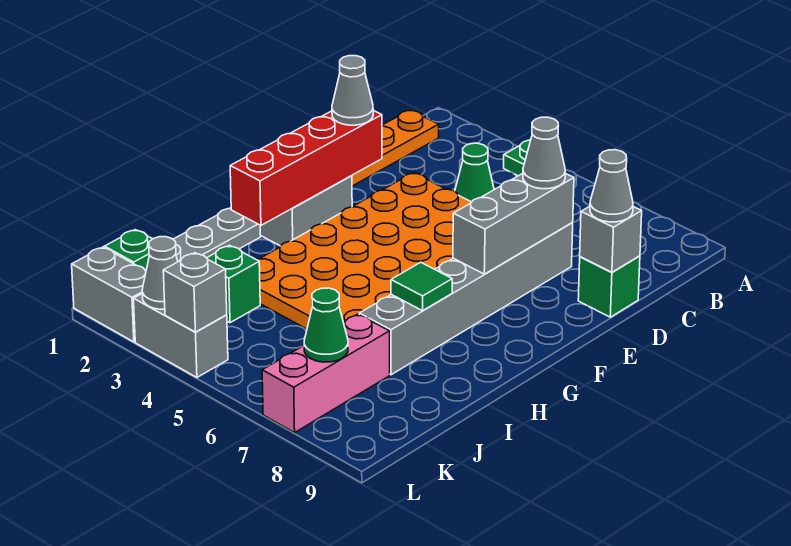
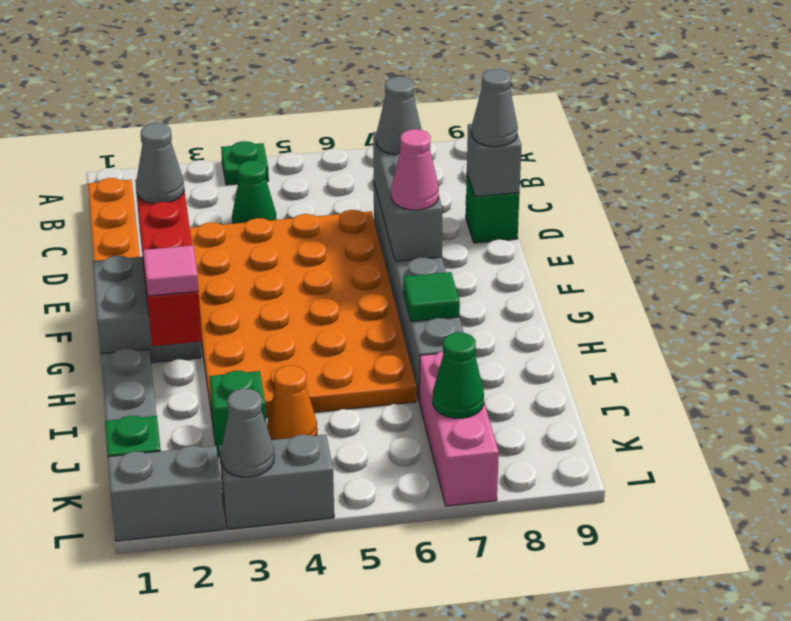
none -> pink 1x1 cone [391,129,439,210]
none -> pink 1x1 tile [143,245,199,296]
none -> orange 1x1 cone [267,365,317,440]
grey 1x1 brick [163,253,227,332] -> none

